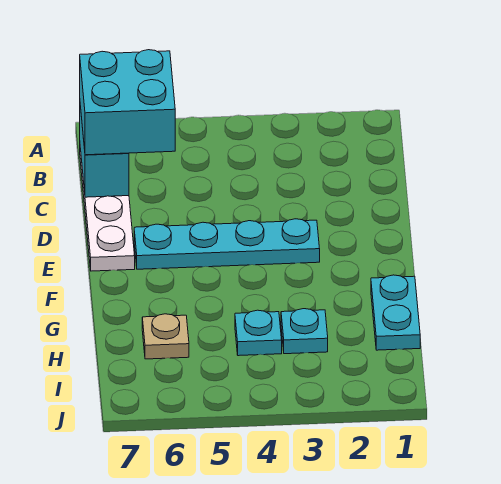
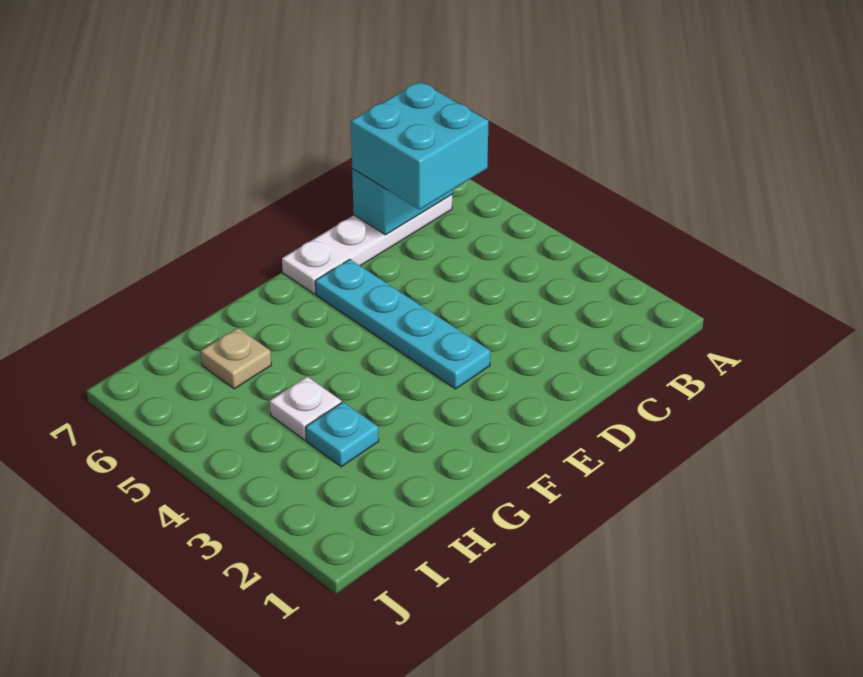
cyan 1x2 plate [371,275,420,350] -> none
cyan 1x1 plate [235,310,282,356] -> white 1x1 plate [270,377,341,440]

